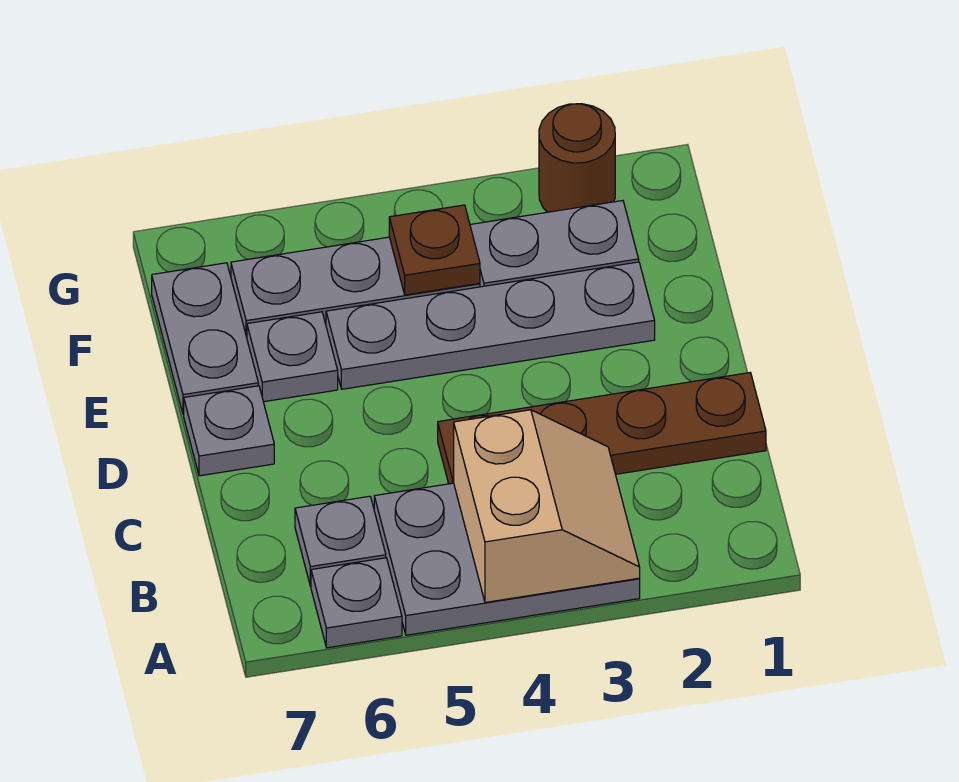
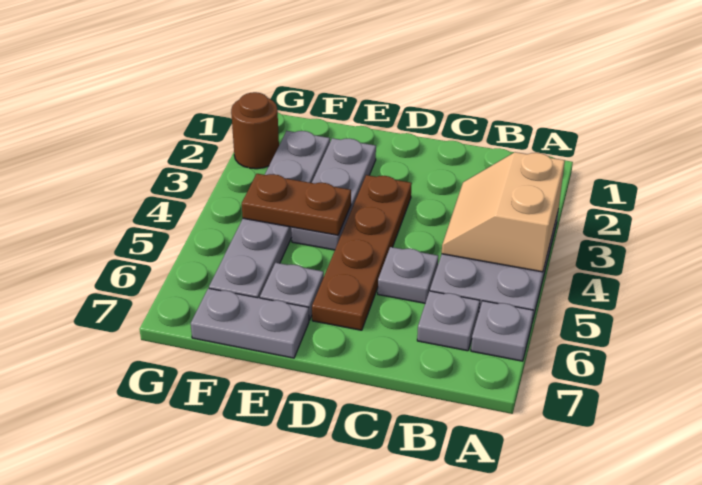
tan 2x2 slope [454,410,640,602] -> tan 2x2 slope turned to [442,152,565,272]
brown 1x4 plate [438,373,766,484] -> brown 1x4 plate moved to [312,175,412,330]
grey 1x1 plate [184,386,274,476] -> grey 1x1 plate moved to [378,247,438,303]
grey 1x4 plate [326,262,655,389] -> grey 1x3 plate [291,138,376,250]
brown 1x1 plate [389,205,480,295] -> brown 1x2 plate [242,174,351,235]

